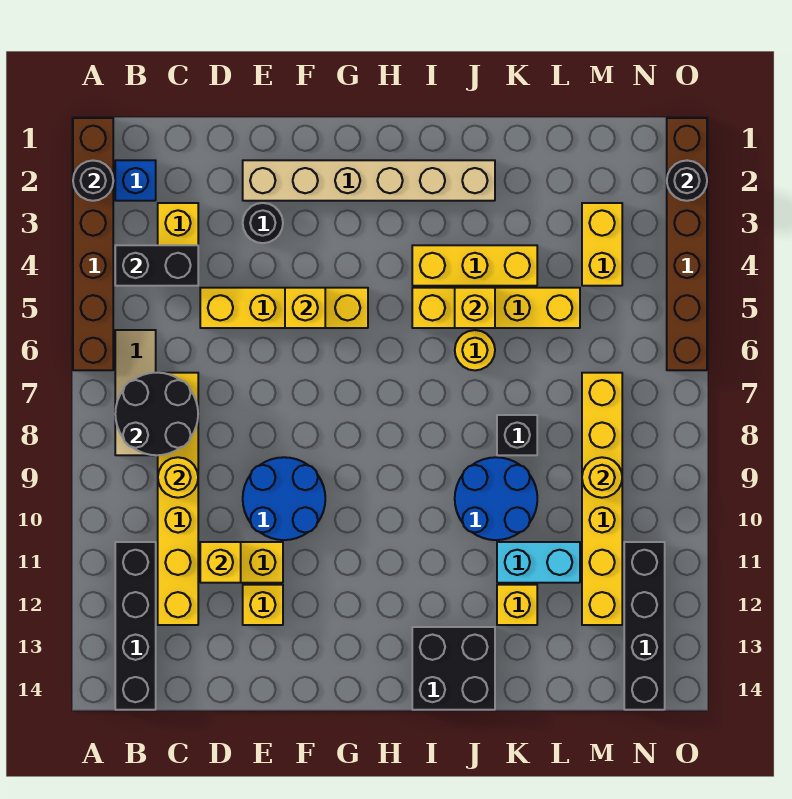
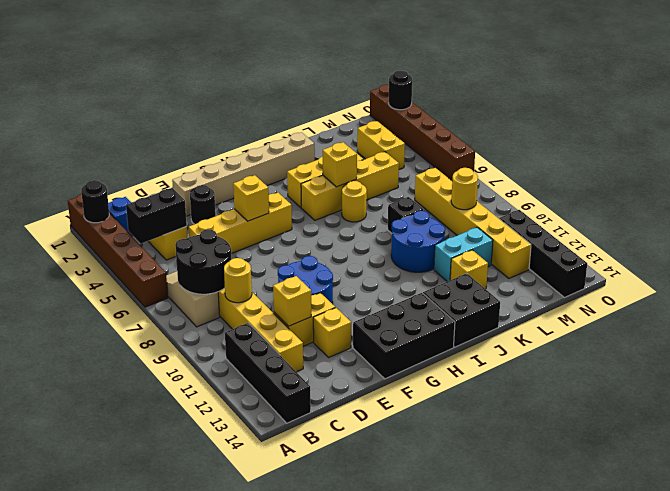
none -> black 2x3 brick [353,293,455,379]

